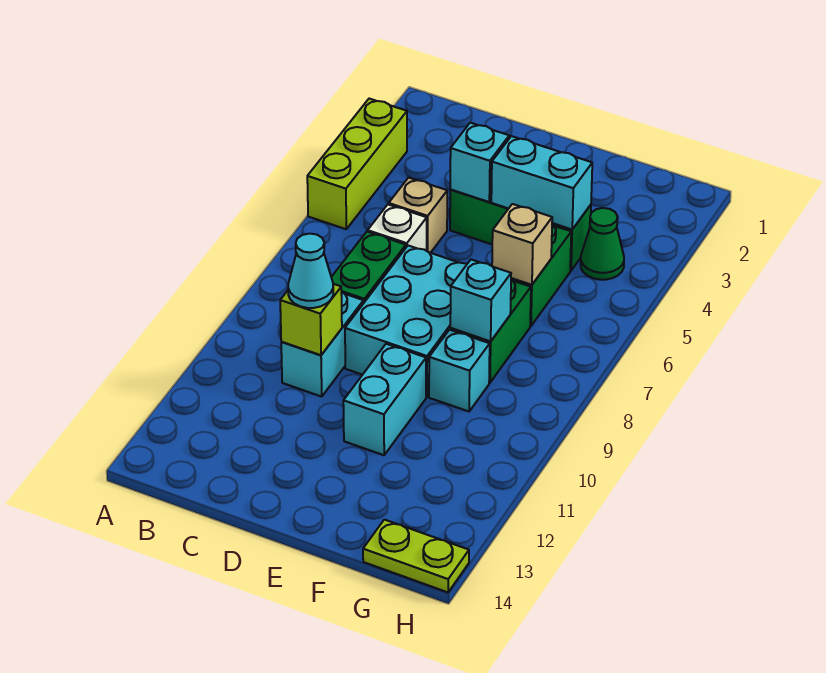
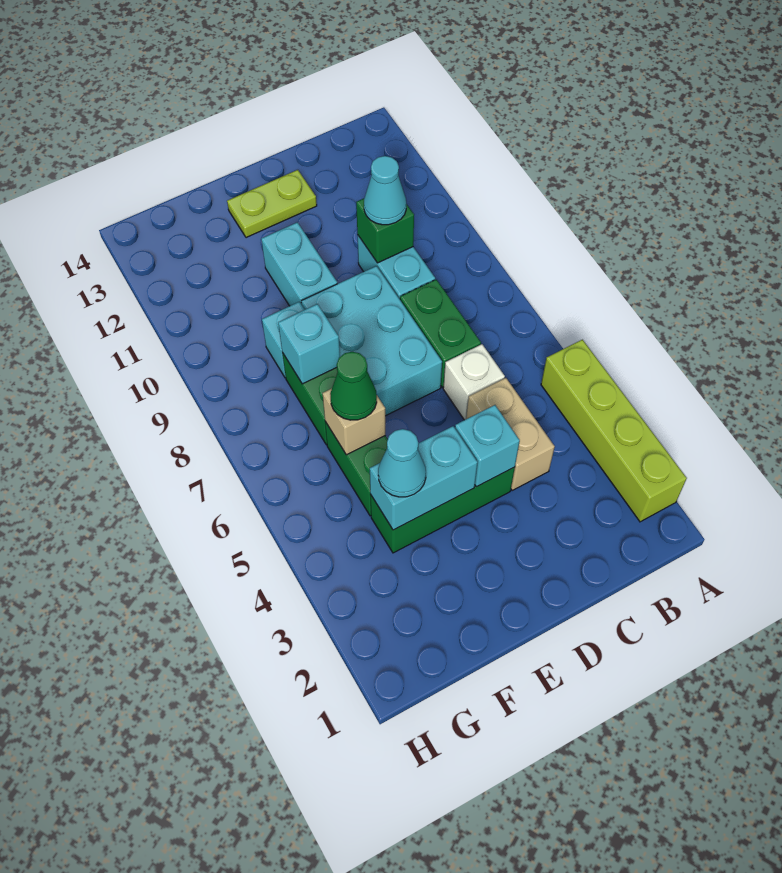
lime 1x3 brick [307,99,407,229] -> lime 1x4 brick [541,340,687,522]
tan 1x1 brick [389,178,447,253] -> tan 1x2 brick [466,378,555,490]
lime 1x1 brick [280,284,342,355] -> green 1x1 brick [356,198,414,263]
none -> cyan 1x1 cone [378,429,426,497]
green 1x1 cone [581,208,624,280] -> green 1x1 cone moved to [330,352,377,420]
lime 1x2 plate [363,520,469,592] -> lime 1x2 plate moved to [227,170,317,238]

